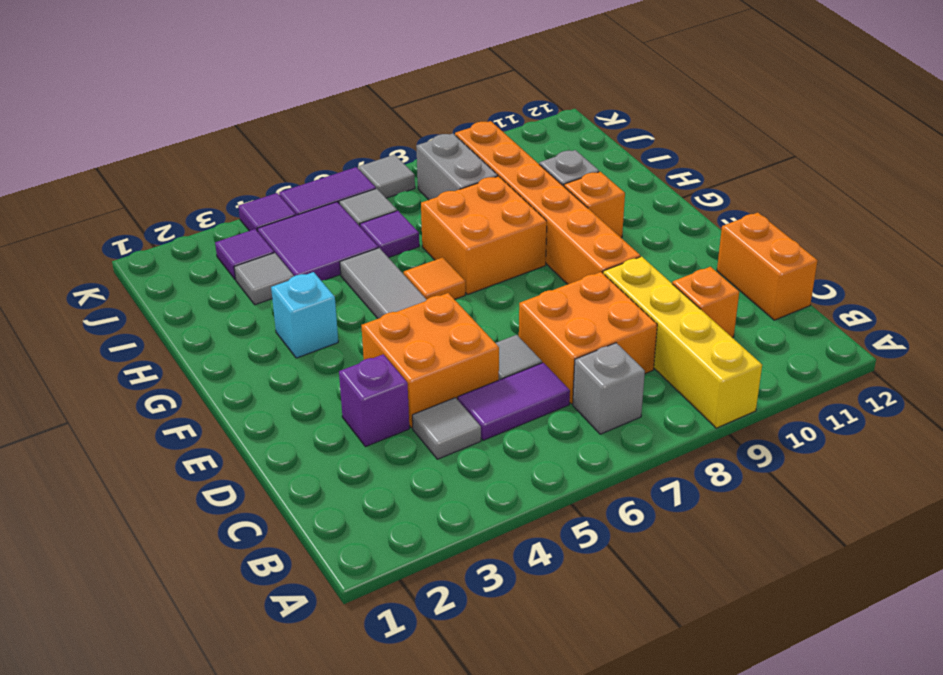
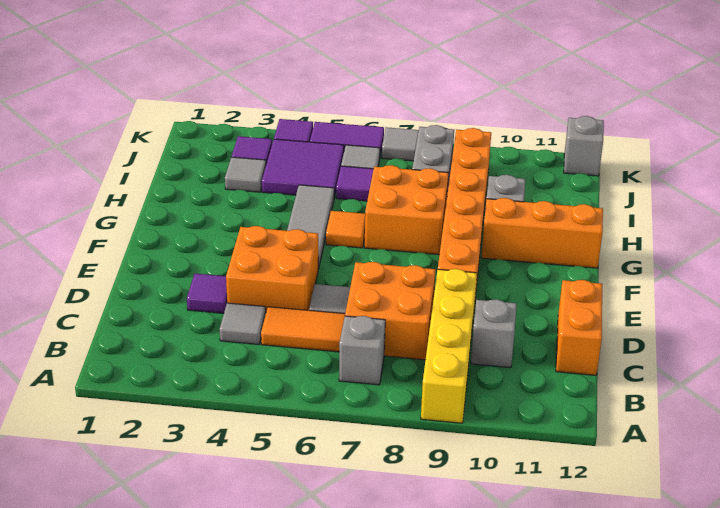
purple 1x2 tile [458,363,570,440] -> orange 1x2 tile [261,307,345,352]
orange 1x1 brick [672,267,739,338] -> grey 1x1 brick [471,299,517,368]
purple 1x1 brick [339,354,409,447] -> purple 1x1 tile [187,273,227,313]
cyan 1x1 brick [271,272,338,358] -> none
orange 1x1 brick [564,172,625,238] -> orange 1x3 brick [481,198,603,268]
none -> grey 1x1 brick [564,116,604,176]

